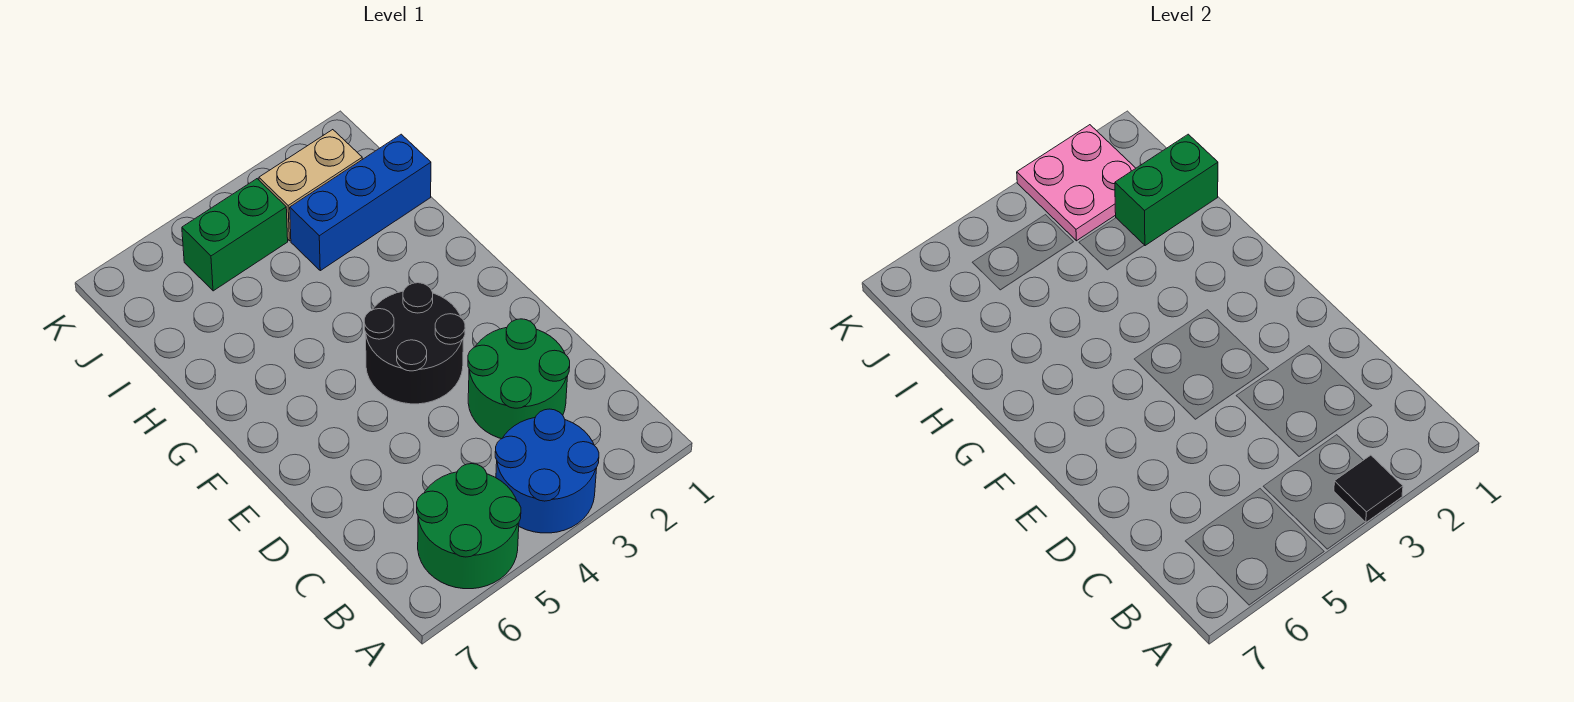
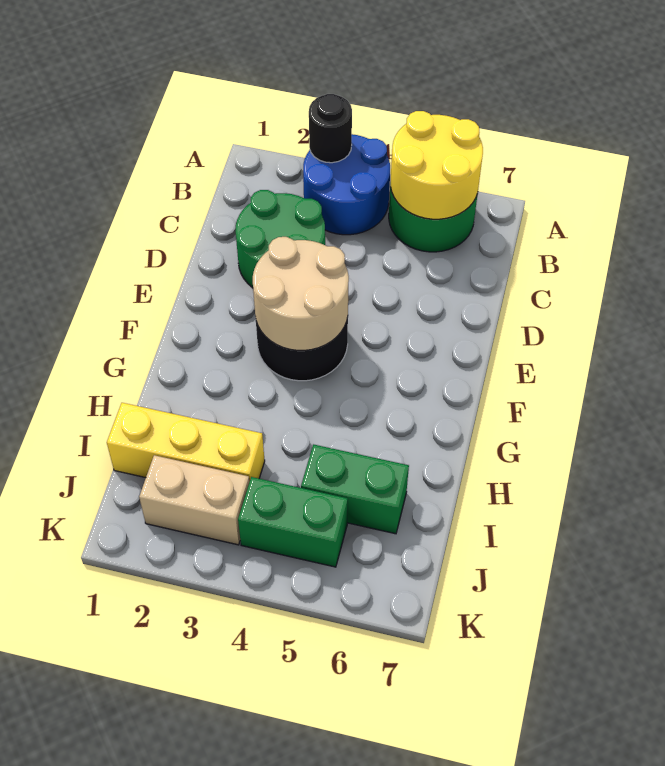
black 1x1 tile [1334,455,1403,522] -> black 1x1 round brick [309,94,352,163]
none -> yellow 2x2 round brick [390,111,483,219]
none -> tan 2x2 round brick [253,237,349,350]
blue 1x3 brick [290,134,431,271] -> yellow 1x3 brick [107,403,265,482]
green 1x2 brick [1115,134,1218,246] -> green 1x2 brick moved to [301,444,409,534]
pink 2x2 plate [1017,125,1136,241] -> none

